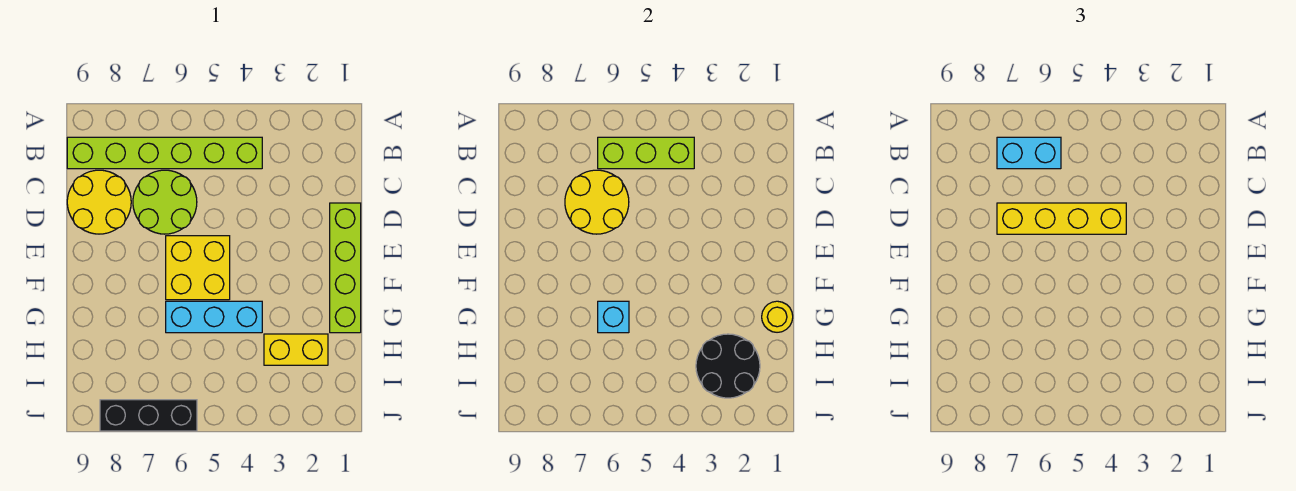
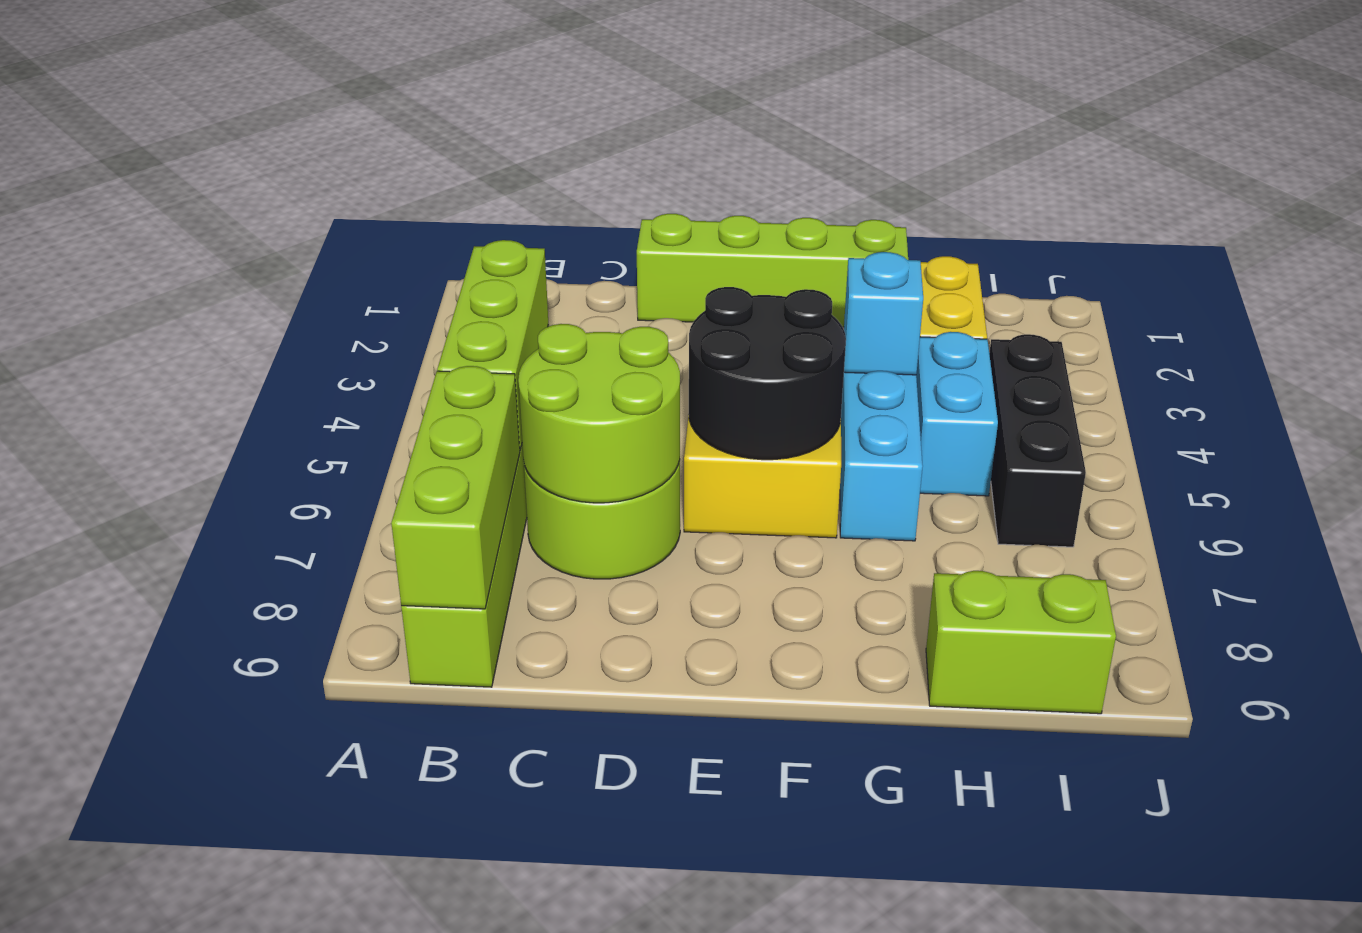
cyan 1x2 brick [997,137,1061,169] -> cyan 1x2 brick moved to [916,332,998,496]
none -> lime 1x3 brick [391,366,520,609]
yellow 2x2 round brick [565,170,629,234] -> lime 2x2 round brick [518,324,680,503]
yellow 2x2 round brick [67,170,131,234] -> none
yellow 1x4 brick [997,203,1126,234] -> none
yellow 1x1 round brick [762,301,793,332] -> none
cyan 1x1 brick [598,301,629,333] -> cyan 1x1 brick moved to [844,252,923,375]
black 2x2 round brick [696,334,760,398] -> black 2x2 round brick moved to [689,287,846,460]
none -> lime 1x2 brick [926,571,1116,714]
black 1x3 brick [100,400,197,431] -> black 1x3 brick moved to [989,334,1086,547]

